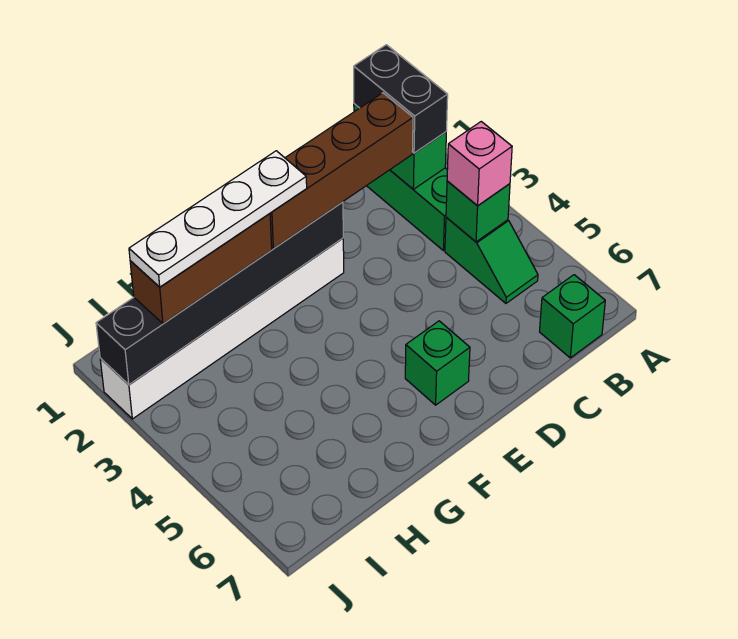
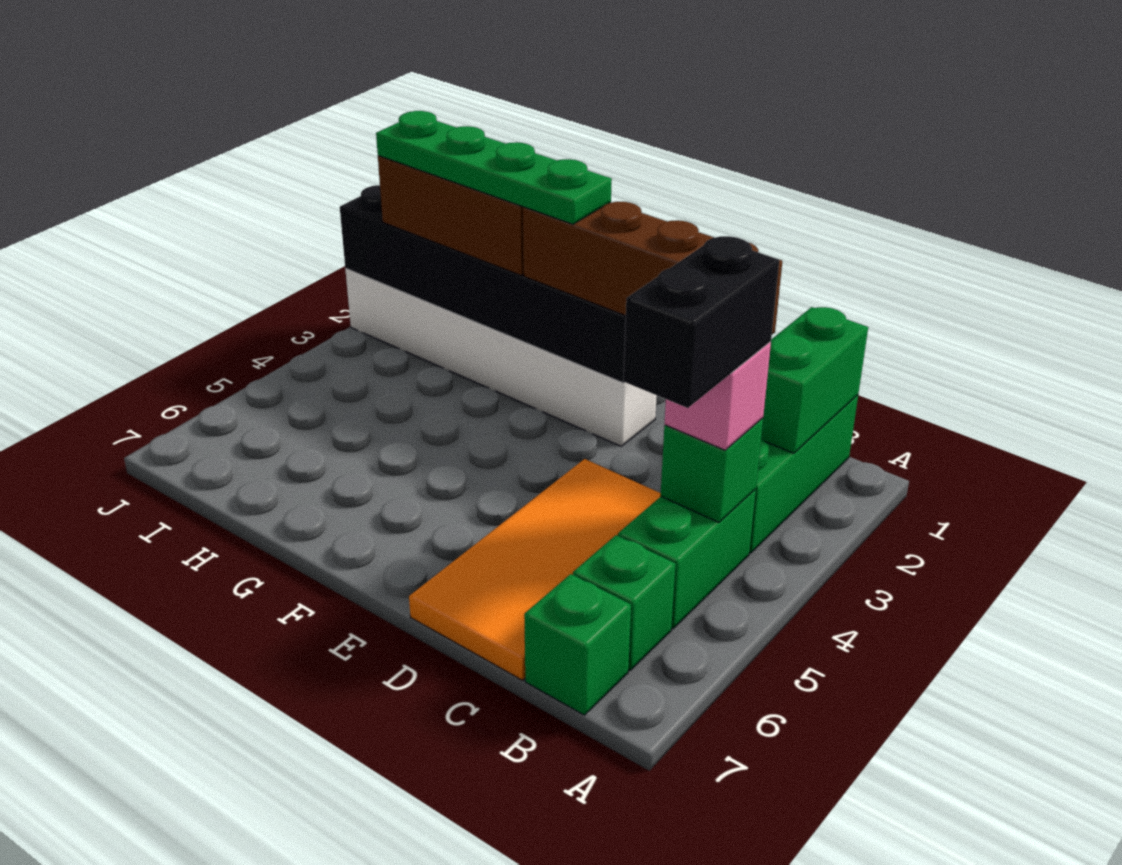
black 1x2 brick [354,45,448,153] -> black 1x2 brick moved to [623,236,779,408]
green 1x2 slope [445,217,538,303] -> green 1x2 brick [618,490,756,629]
none -> orange 2x4 tile [409,459,661,680]
green 1x1 brick [405,321,470,405] -> green 1x1 brick moved to [573,535,676,670]
white 1x4 plate [129,151,307,287] -> green 1x4 plate [376,111,612,224]

